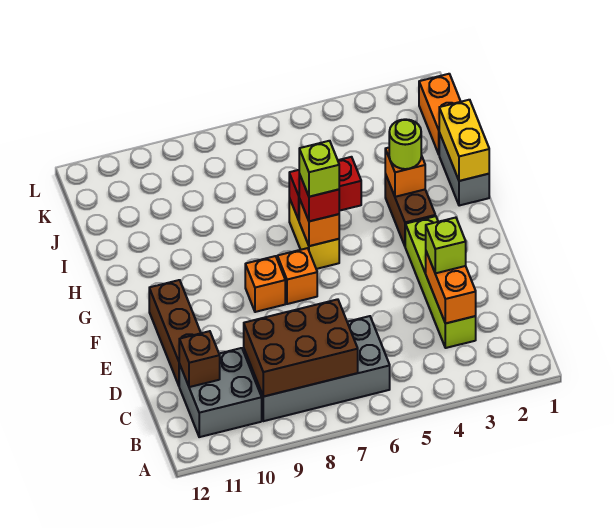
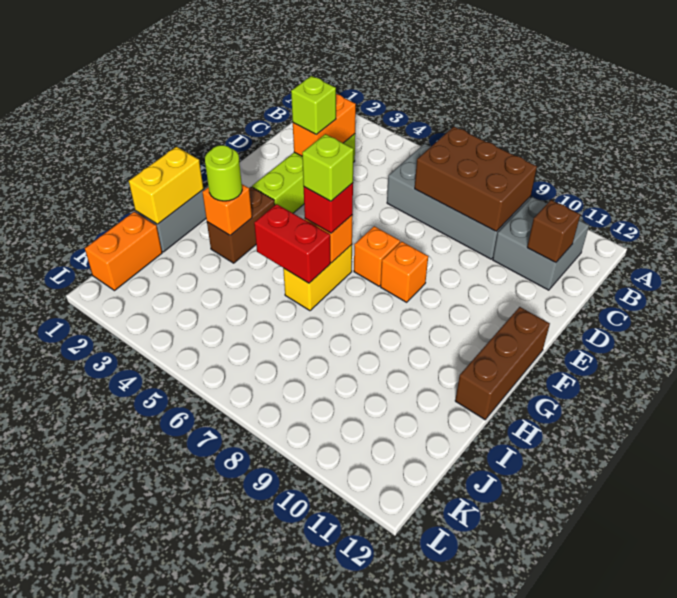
brown 1x3 brick [149,280,201,385] -> brown 1x3 brick moved to [455,307,550,420]

